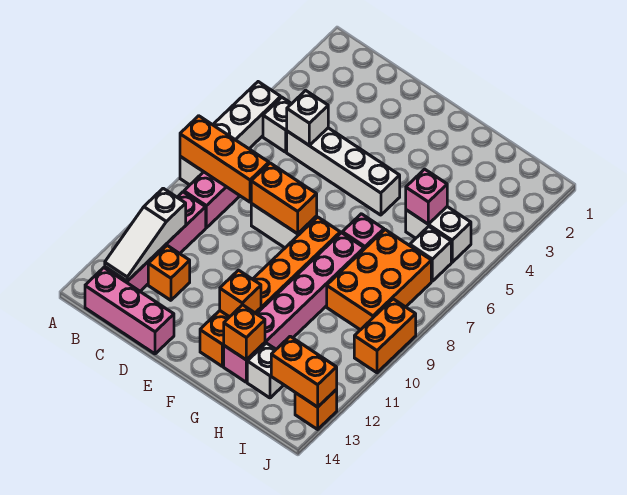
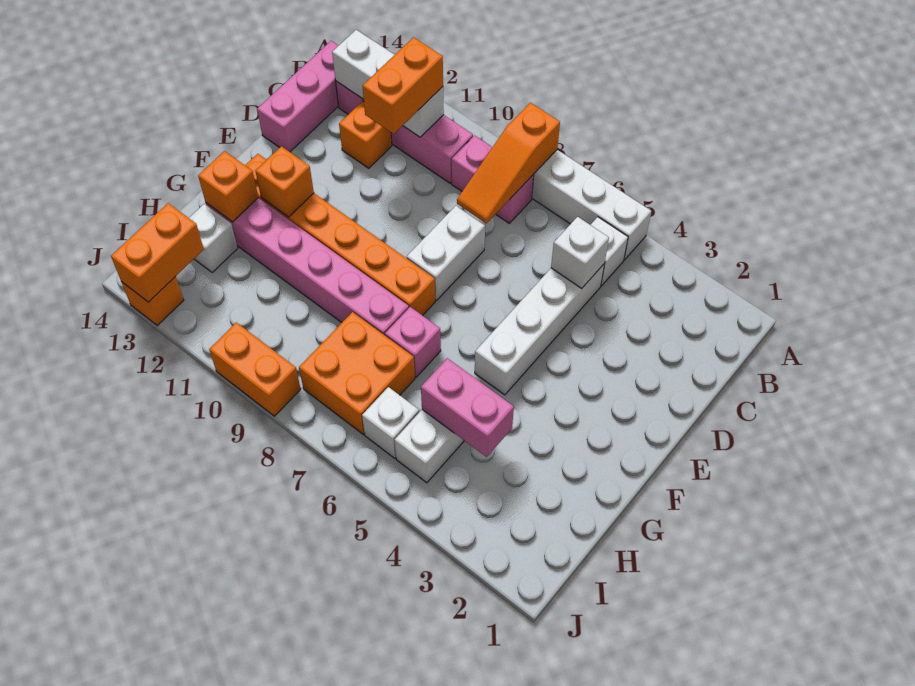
orange 1x3 brick [180,116,269,202] -> orange 1x3 slope [457,103,560,223]
white 1x3 slope [105,188,186,281] -> white 1x3 brick [332,30,444,137]
orange 1x2 brick [251,163,317,234] -> orange 1x2 brick moved to [363,37,443,134]
pink 1x1 brick [406,169,447,224] -> pink 1x2 brick [421,358,514,457]
orange 2x3 brick [327,230,431,330] -> orange 2x2 brick [299,312,415,434]

